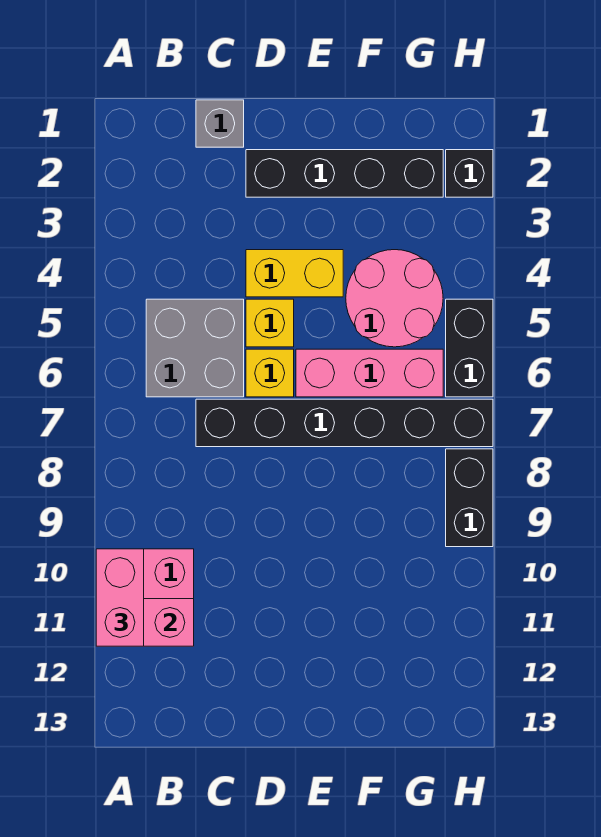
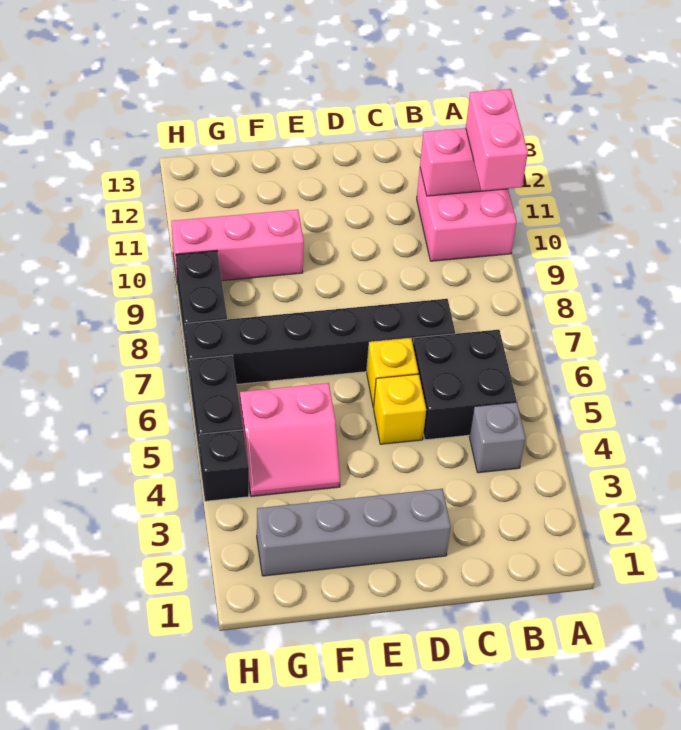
grey 2x2 brick [146,299,244,397] -> black 2x2 brick [413,330,516,440]
grey 1x1 brick [196,100,244,147] -> grey 1x1 brick moved to [469,402,526,473]
black 1x4 brick [246,150,443,197] -> grey 1x4 brick [257,489,451,576]
yellow 1x2 brick [246,250,343,297] -> none
pink 1x3 brick [296,349,443,397] -> pink 1x3 brick moved to [172,210,304,281]
pink 2x2 round brick [346,250,443,347] -> pink 2x2 slope [240,383,340,497]
black 1x1 brick [446,150,493,197] -> black 1x1 brick moved to [199,430,249,501]

